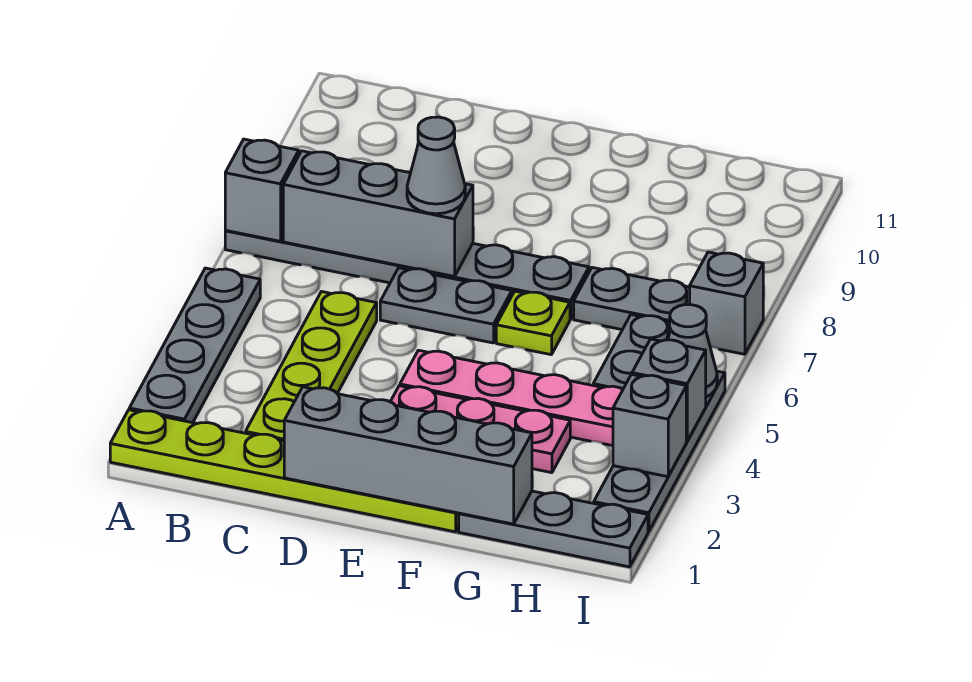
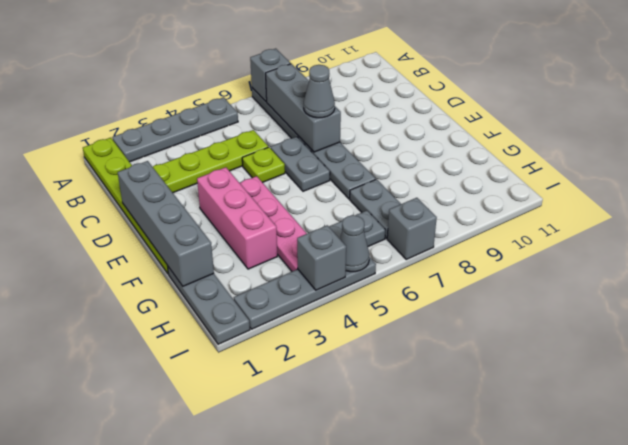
pink 1x3 plate [390,386,570,473] -> pink 1x3 brick [197,167,277,269]
lime 1x1 plate [496,291,570,355] -> lime 1x1 plate moved to [242,147,285,183]
grey 1x1 brick [613,374,686,477] -> none

